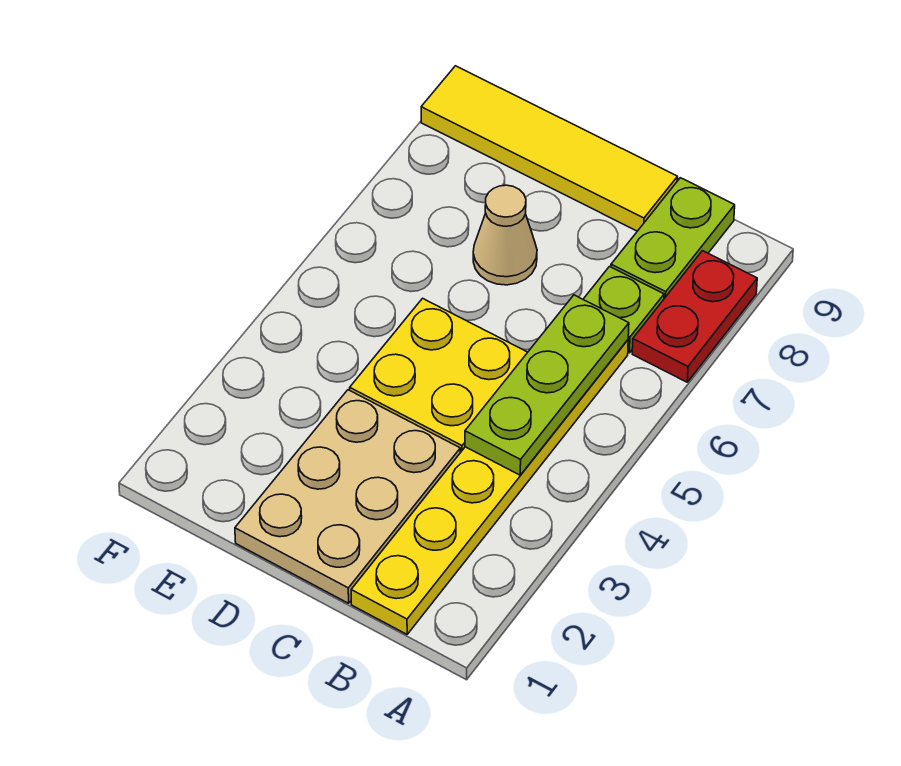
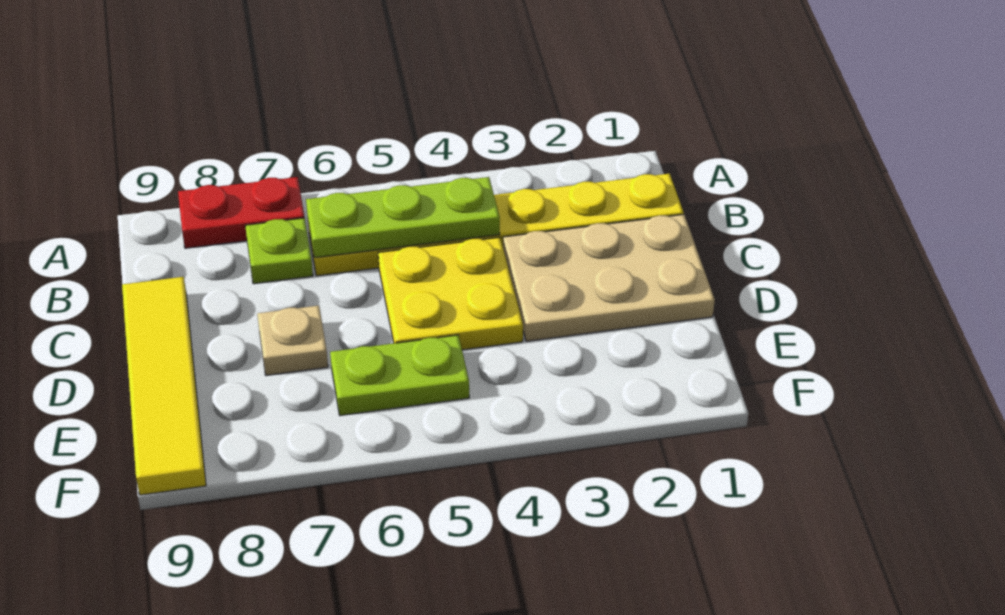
lime 1x2 plate [611,178,735,298] -> lime 1x2 plate moved to [330,335,469,416]
tan 1x1 cone [473,185,537,285] -> tan 1x1 plate [257,306,328,375]

